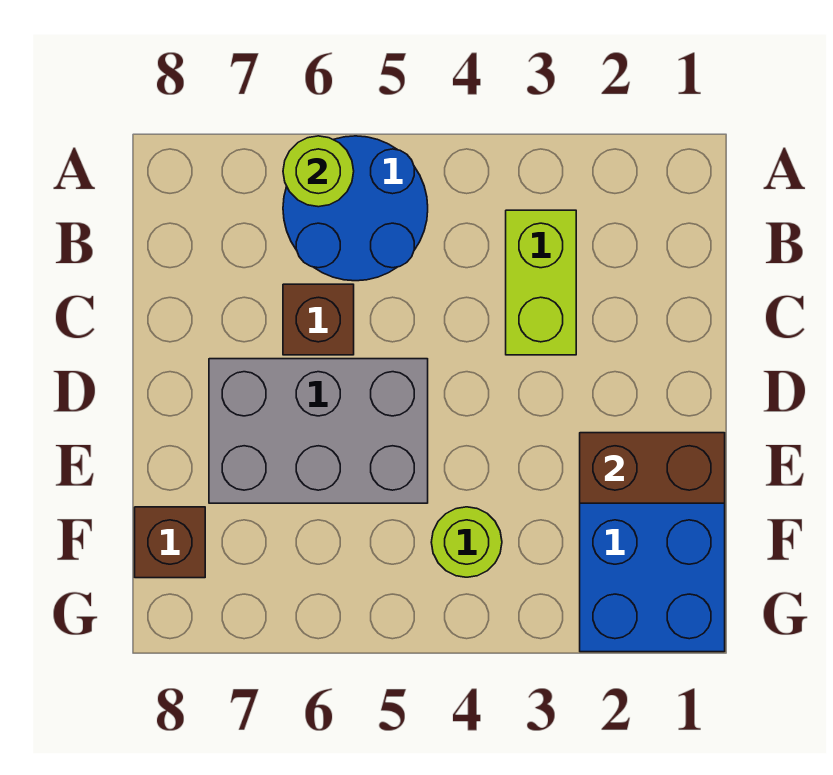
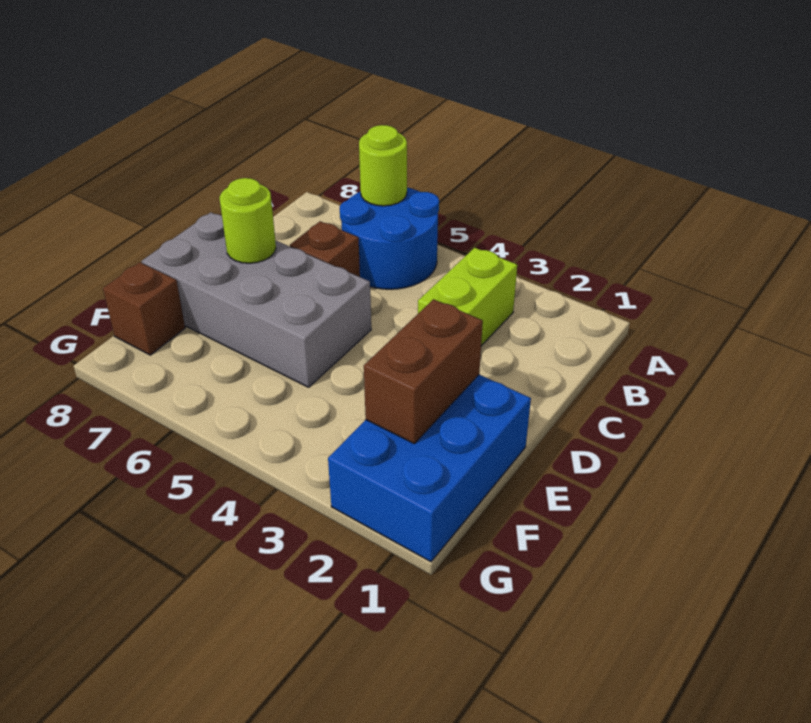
grey 2x3 brick [209,359,428,503] -> grey 2x4 brick [142,212,371,387]
brown 1x2 brick [580,433,725,503] -> brown 1x2 brick turned to [364,299,483,443]
lime 1x1 round brick [431,507,502,577] -> lime 1x1 round brick moved to [220,178,276,263]

